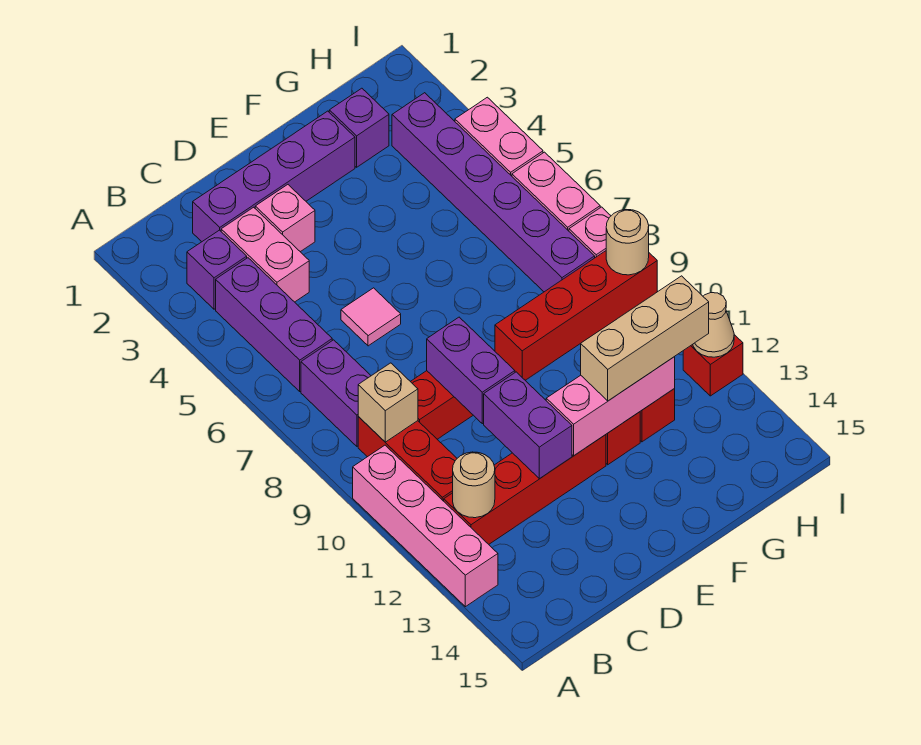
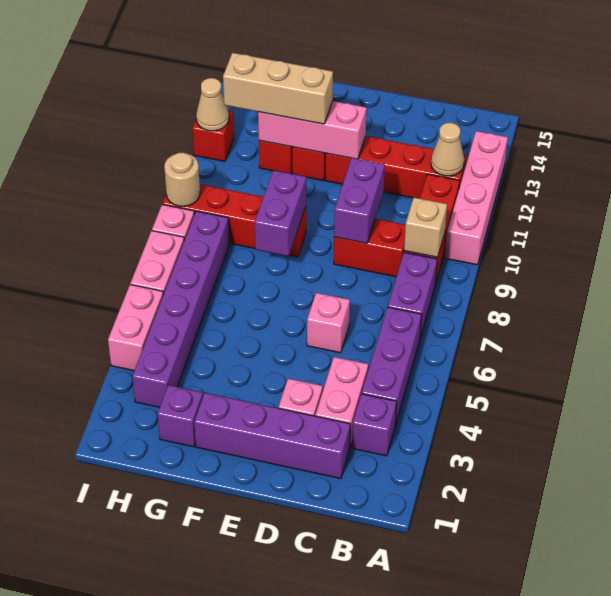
tan 1x1 round brick [453,452,495,518] -> tan 1x1 cone [431,123,464,176]
pink 1x1 tile [341,288,401,346] -> pink 1x1 brick [307,293,350,353]
purple 1x2 brick [484,372,572,479] -> purple 1x2 brick moved to [255,170,306,256]

